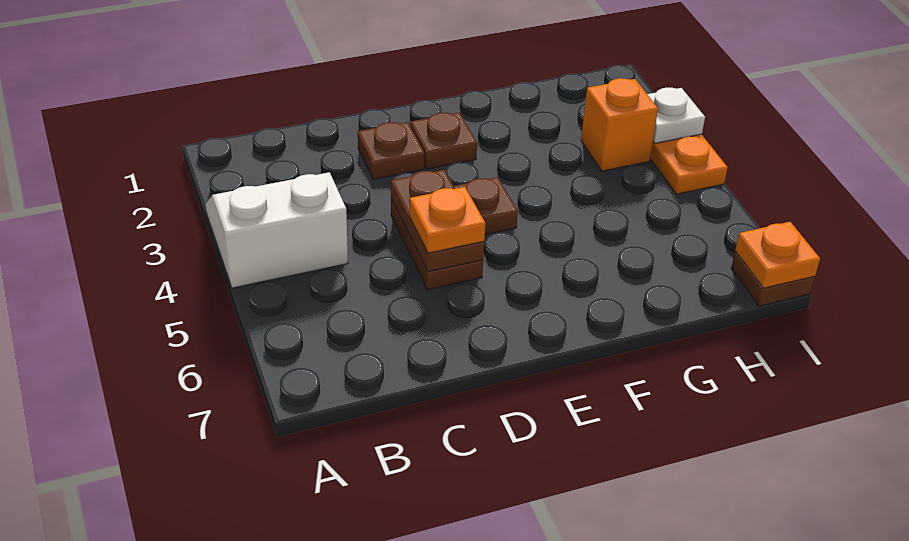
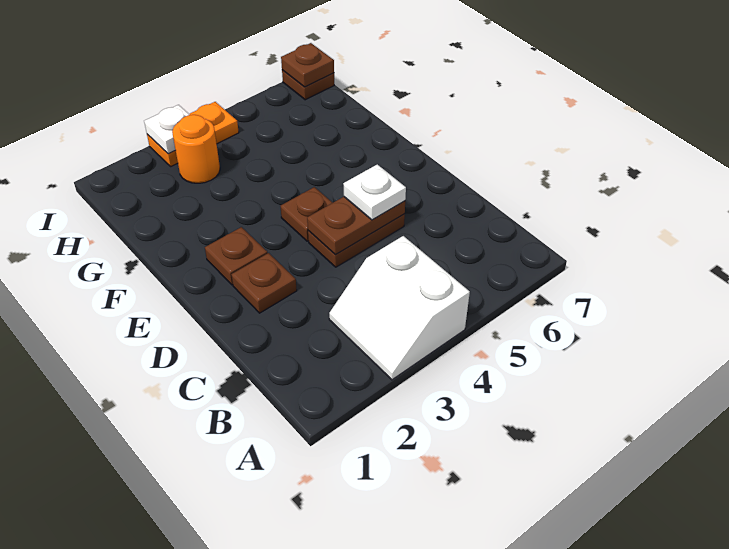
orange 1x1 plate [409,187,485,253] -> white 1x1 plate [343,164,406,220]
orange 1x1 brick [581,78,658,171] -> orange 1x1 round brick [172,115,220,183]
orange 1x1 plate [735,222,820,288] -> brown 1x1 plate [281,43,334,87]

